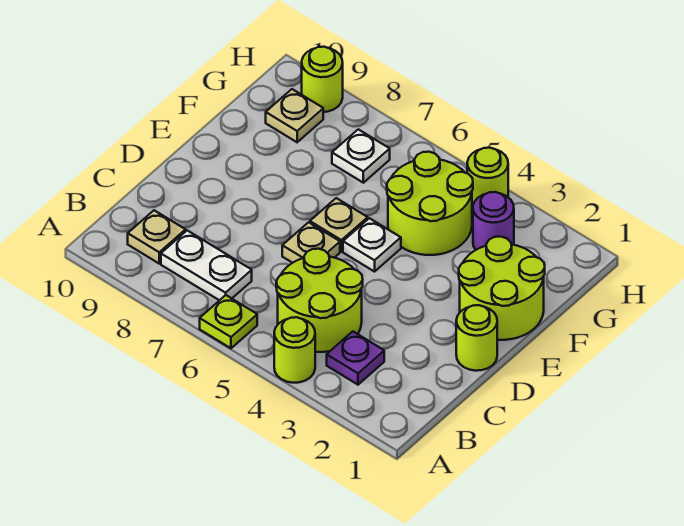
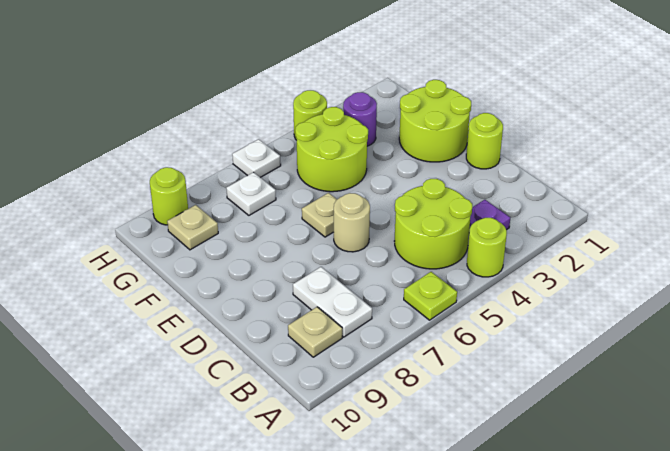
white 1x2 plate [161,231,252,300] -> white 1x2 plate turned to [293,267,372,337]
tan 1x1 plate [282,222,340,263] -> tan 1x1 round brick [334,193,370,252]
white 1x1 plate [343,218,401,272] -> white 1x1 plate moved to [232,139,281,177]

